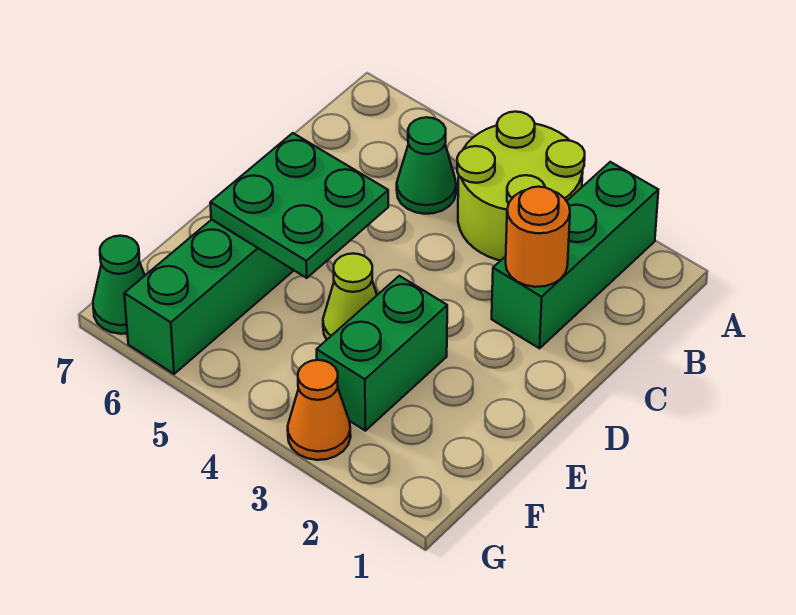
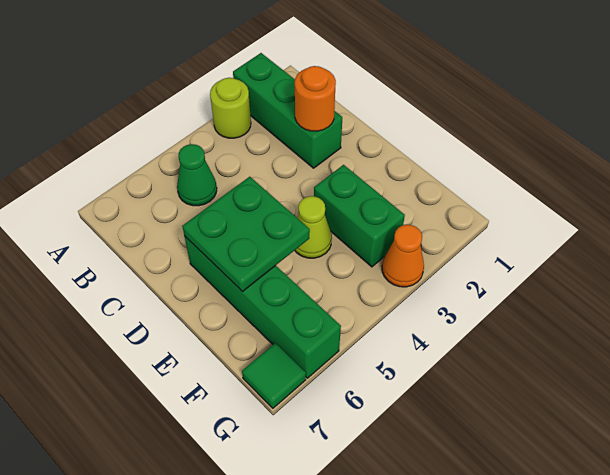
lime 2x2 round brick [457,112,585,261] -> lime 1x1 round brick [210,78,251,138]
green 1x1 cone [93,236,145,334] -> green 1x1 tile [242,343,306,408]

